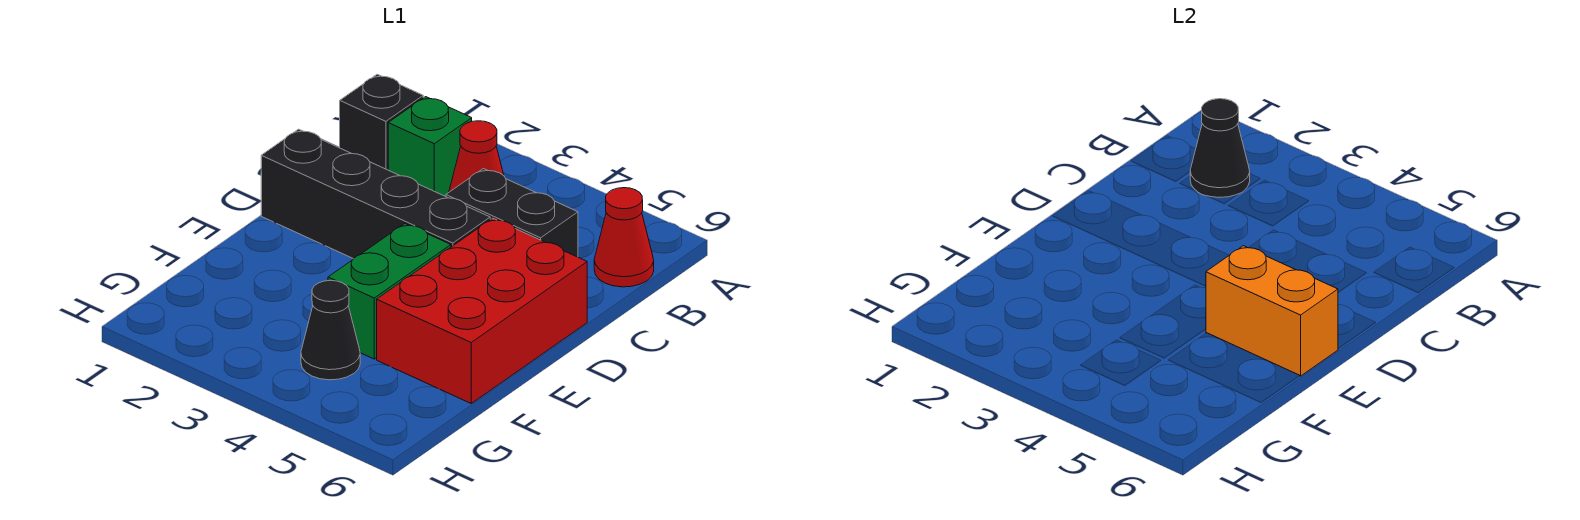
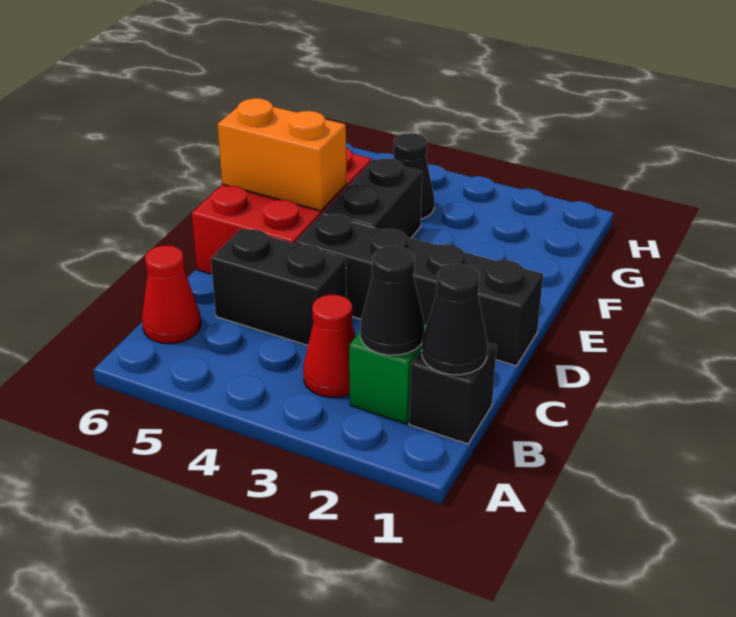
none -> black 1x1 cone [422,264,488,375]
green 1x2 brick [328,224,451,359] -> black 1x2 brick [324,158,422,238]

